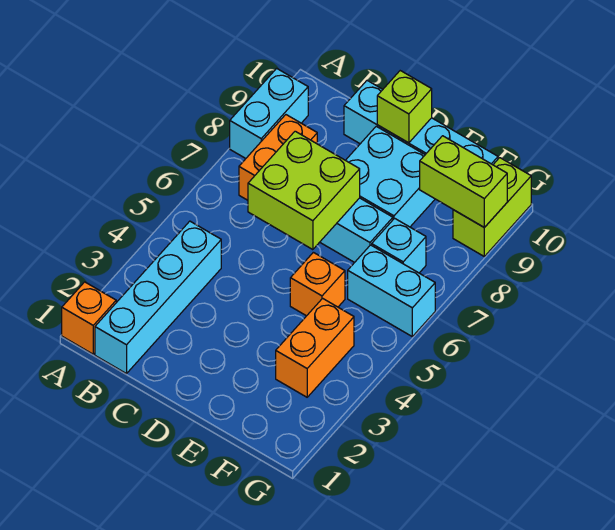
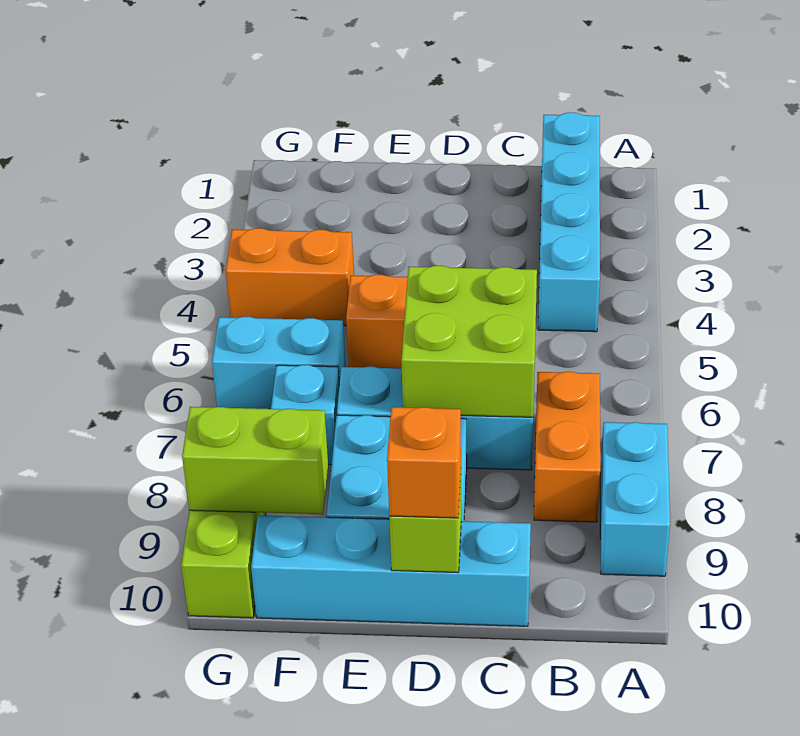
orange 1x1 brick [62,282,116,354] -> orange 1x1 brick moved to [387,407,461,518]
orange 1x2 brick [276,298,354,397] -> orange 1x2 brick turned to [226,228,354,326]

